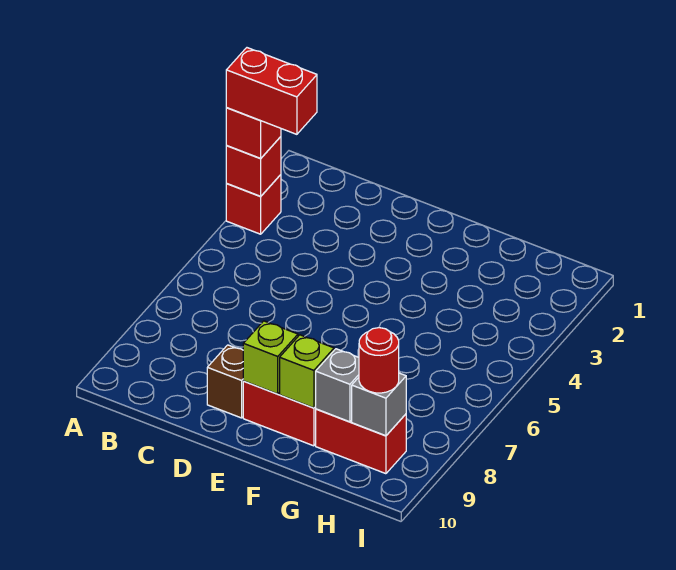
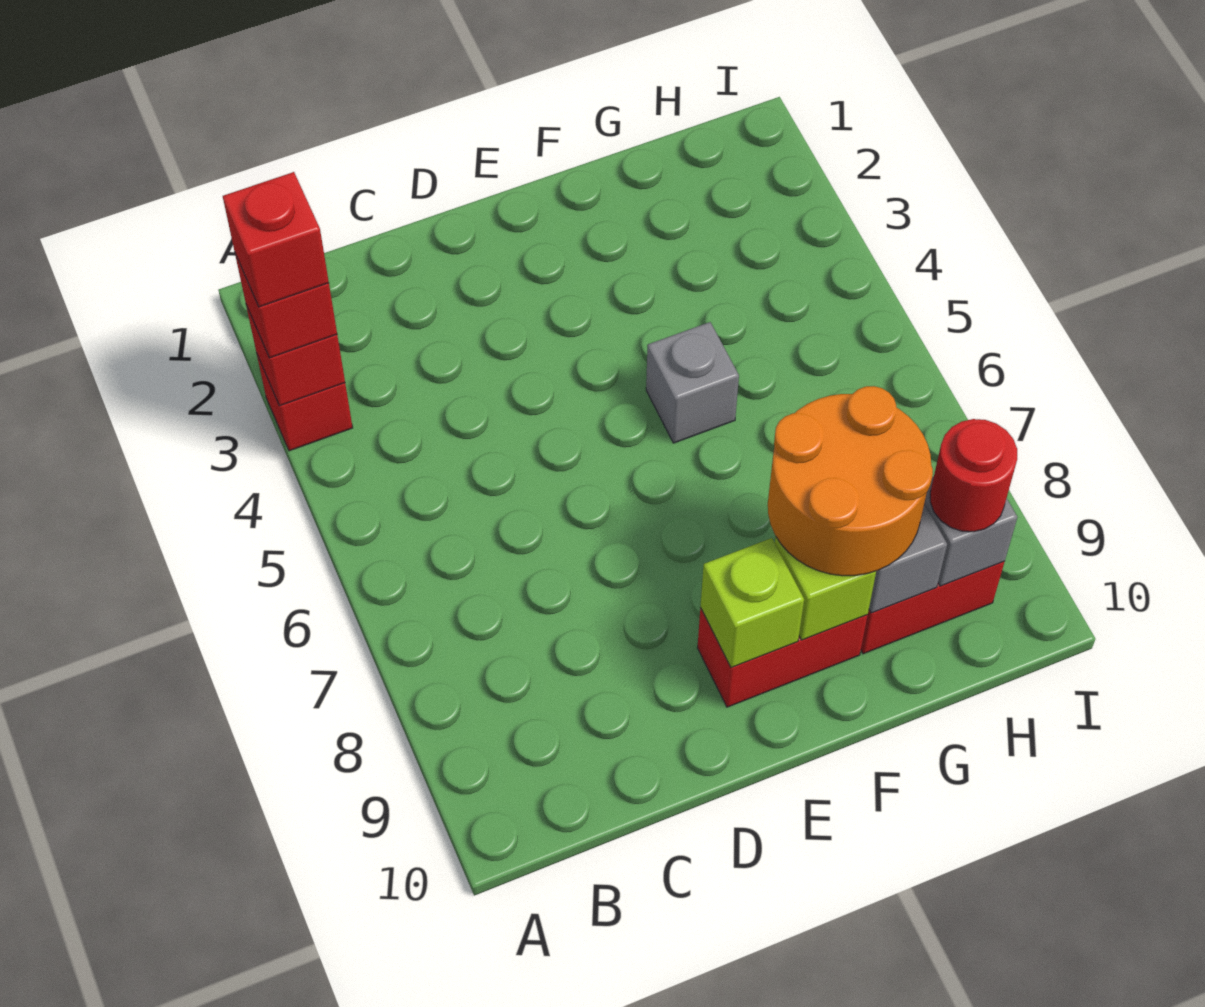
red 1x2 brick [226,48,317,134] -> red 1x1 brick [223,172,329,307]
brown 1x1 brick [207,345,243,418] -> none
none -> grey 1x1 brick [646,322,739,443]
none -> orange 2x2 round brick [768,386,933,576]

